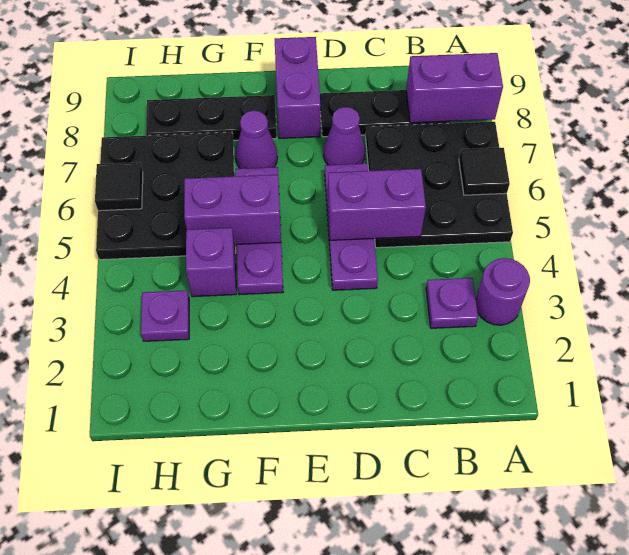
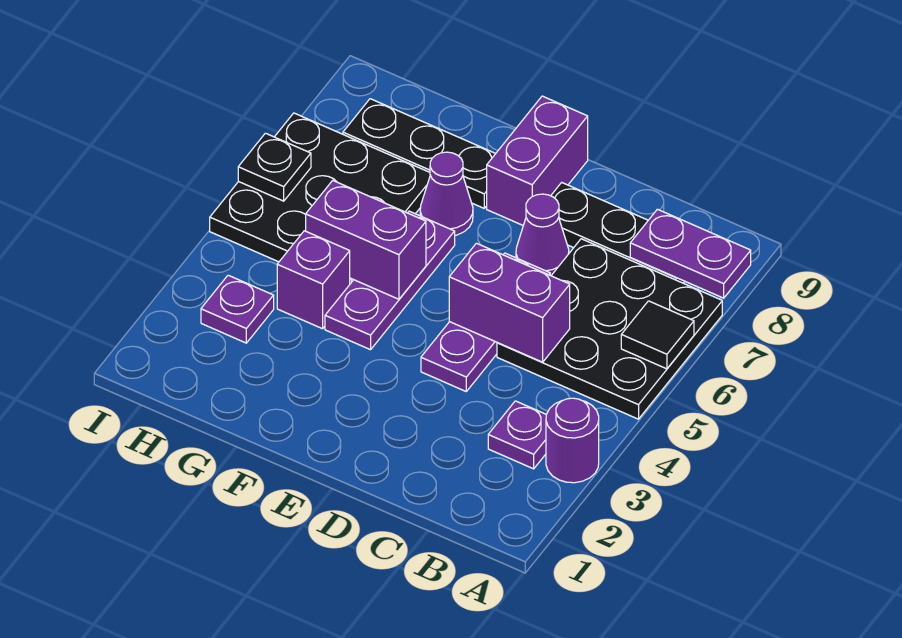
purple 1x2 brick [406,53,503,123] -> purple 1x2 plate [630,209,751,298]
black 1x1 tile [95,162,143,211] -> black 1x1 plate [238,133,311,201]

